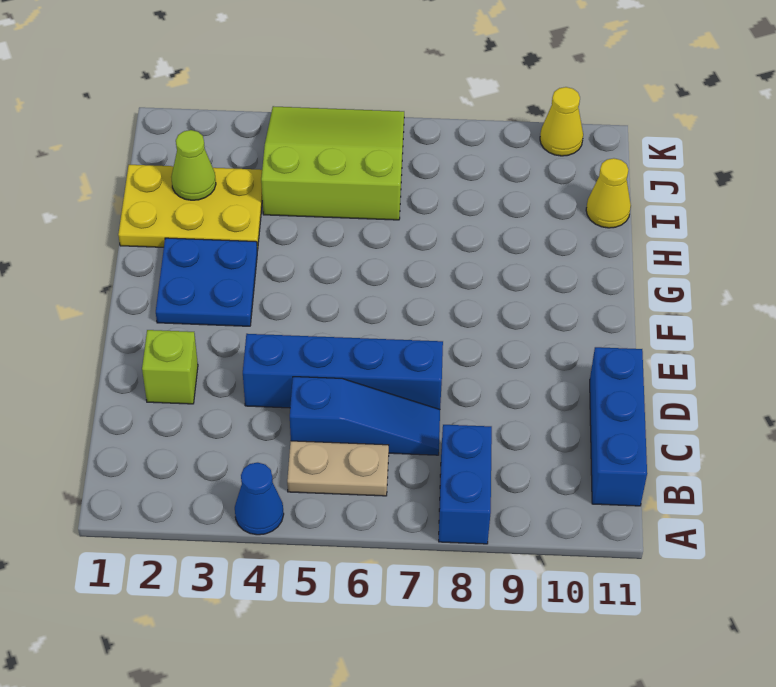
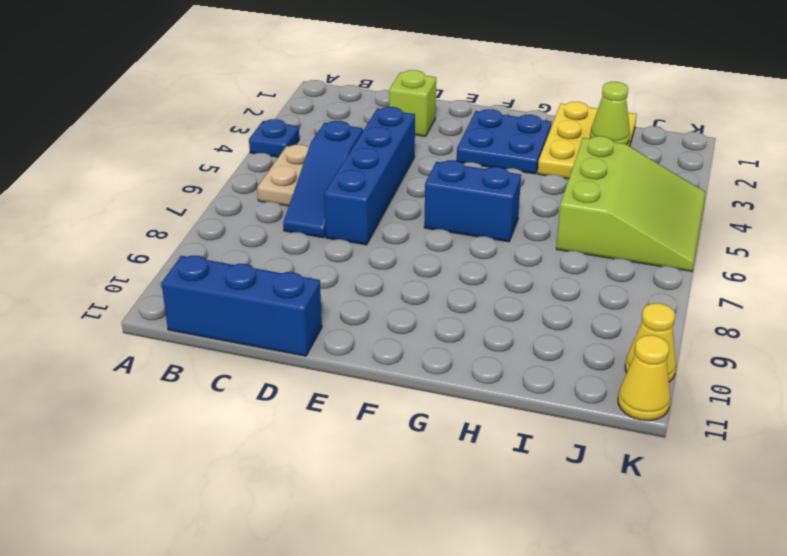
blue 1x1 cone [235,463,284,535] -> blue 1x1 plate [249,119,299,157]
blue 1x2 brick [439,425,492,544] -> blue 1x2 brick moved to [424,160,521,242]
yellow 1x1 cone [586,158,631,228] -> yellow 1x1 cone moved to [618,335,670,421]

